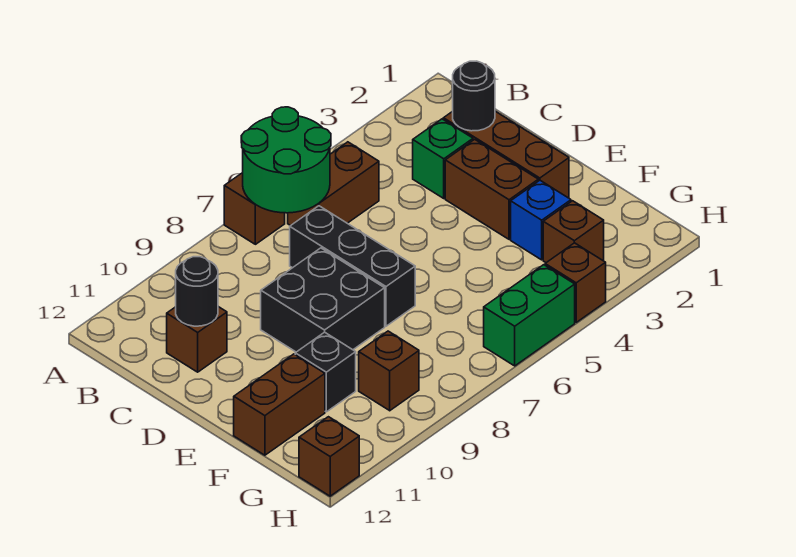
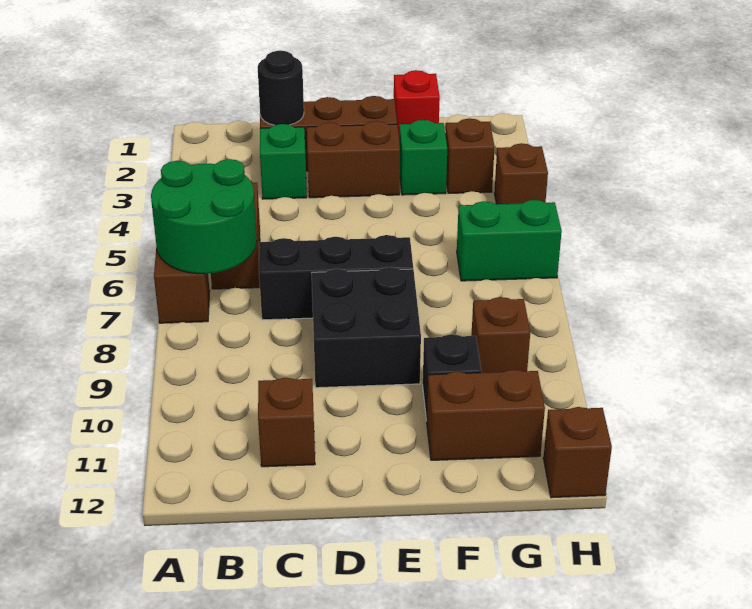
black 1x1 round brick [176,257,218,326] -> none
none -> red 1x1 brick [394,70,440,135]
blue 1x1 brick [511,181,571,260] -> green 1x1 brick [399,120,447,195]
brown 1x2 brick [234,354,325,455] -> brown 1x2 brick turned to [427,370,545,460]
green 1x2 brick [484,265,575,366] -> green 1x2 brick turned to [457,200,562,281]

